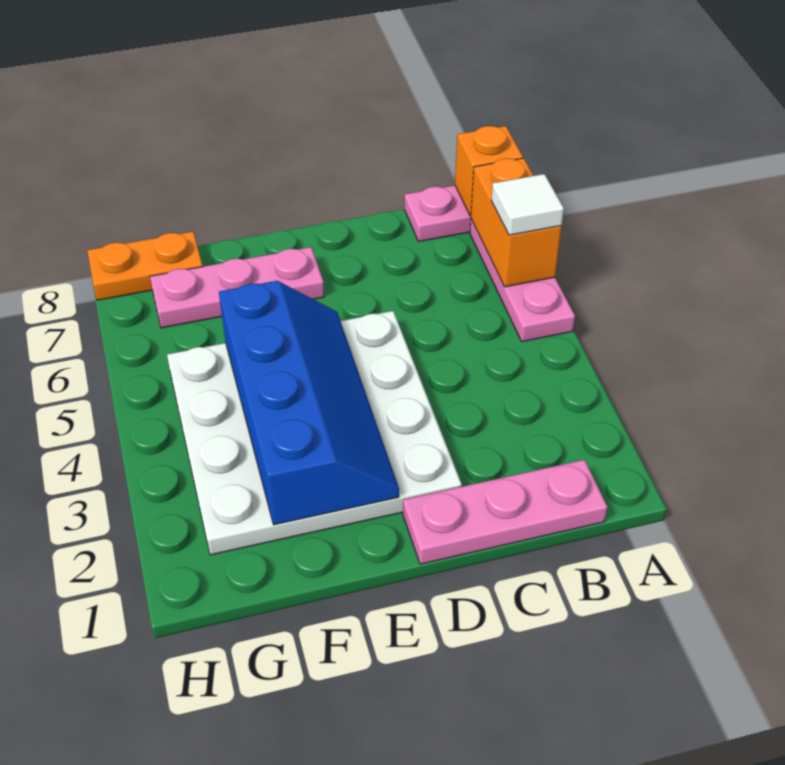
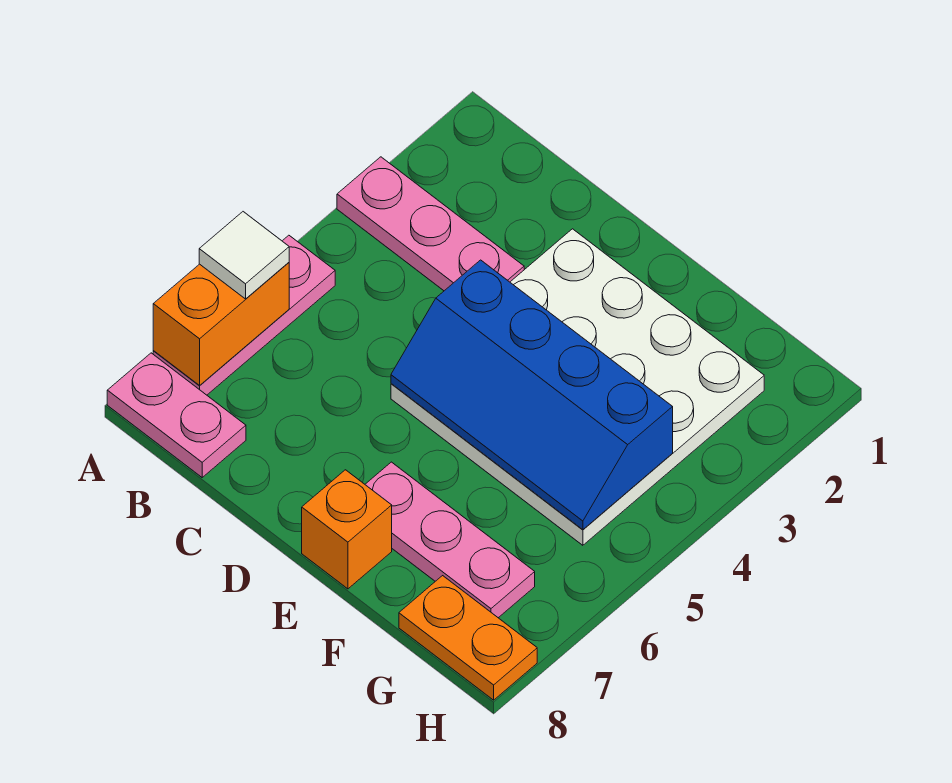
orange 1x1 brick [455,126,523,216] -> orange 1x1 brick moved to [302,470,392,589]
pink 1x3 plate [403,460,607,564] -> pink 1x3 plate moved to [337,157,524,291]
blue 2x4 slope [219,281,399,525] -> blue 2x4 slope turned to [391,260,673,530]

